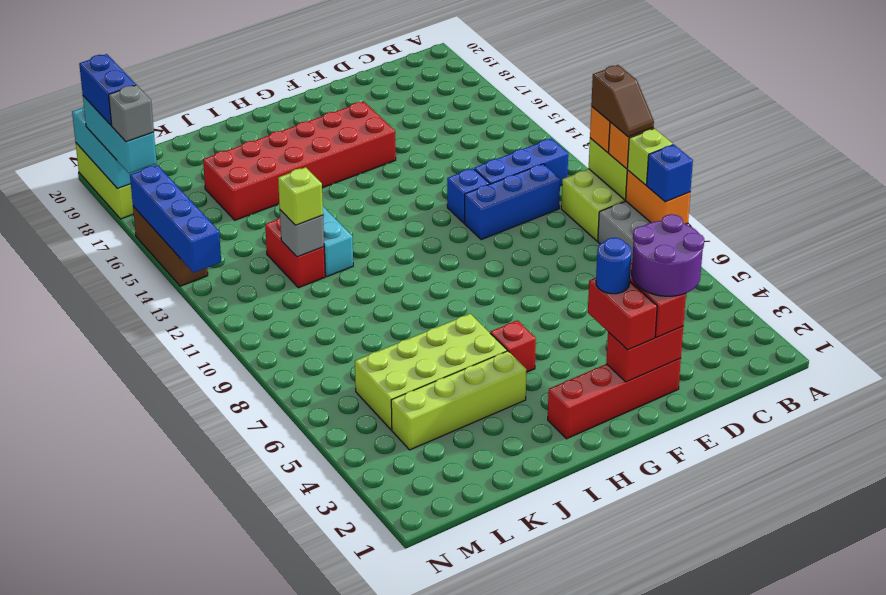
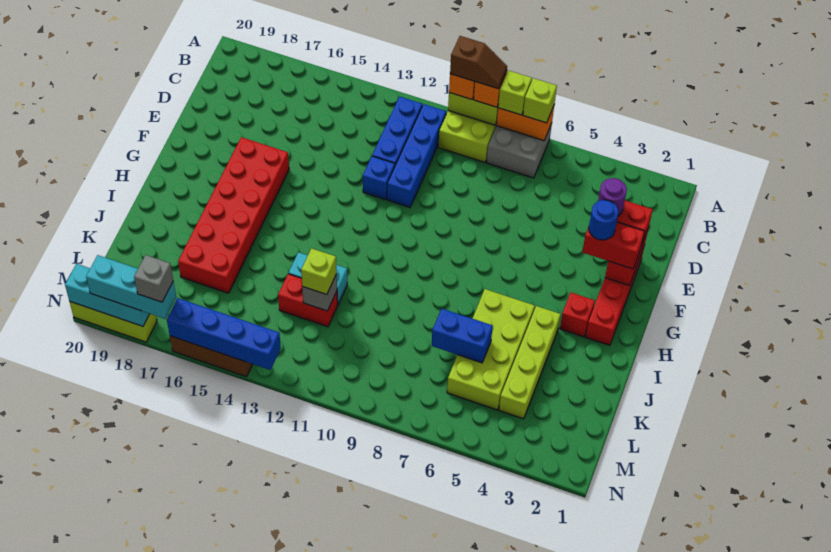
blue 1x1 brick [647,145,693,202] -> lime 1x1 brick [523,78,557,123]
blue 1x3 brick [465,164,560,240] -> blue 1x4 brick [387,104,446,207]
purple 2x2 round brick [632,214,704,296] -> purple 1x1 round brick [598,178,627,216]
red 1x1 brick [490,320,536,372] -> red 1x1 brick moved to [560,293,595,337]
blue 1x2 brick [79,54,136,126] -> blue 1x2 brick moved to [432,309,493,363]

